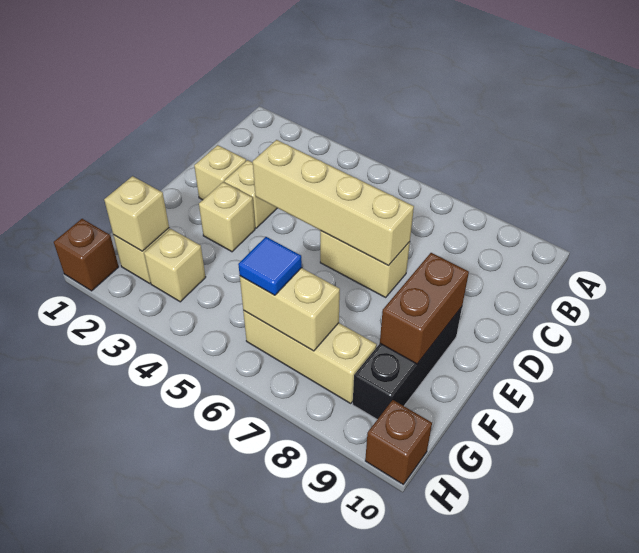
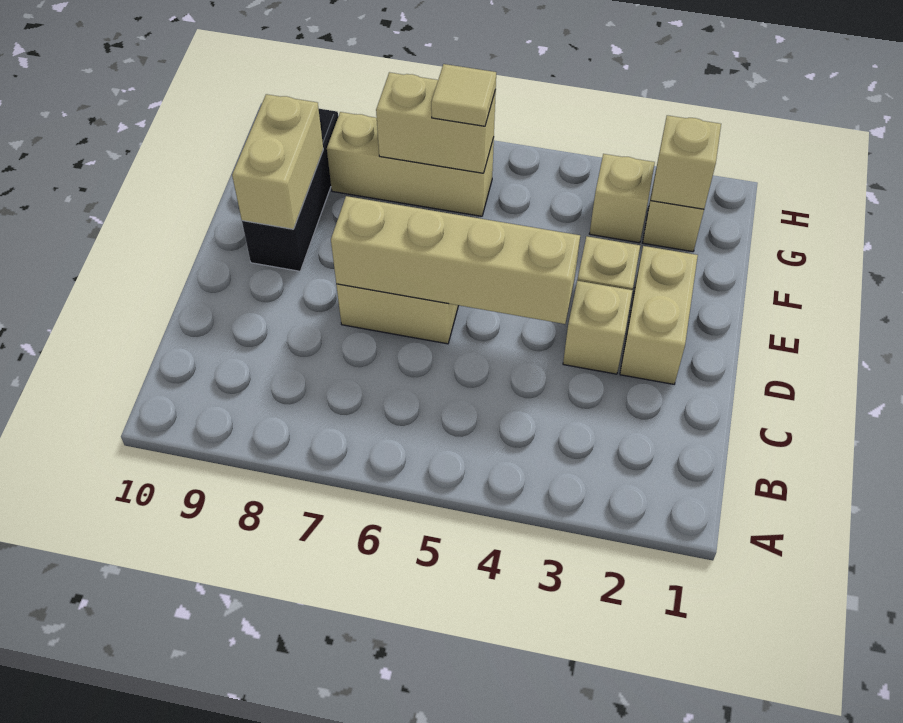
tan 1x1 brick [194,145,246,200] -> tan 1x2 brick [620,246,698,384]
brown 1x2 brick [380,253,469,364] -> tan 1x2 brick [232,94,323,229]
blue 1x1 tile [238,237,302,295] -> tan 1x1 tile [431,64,496,126]
brown 1x1 brick [54,219,119,291] -> none
brown 1x1 brick [365,400,432,484] -> none

